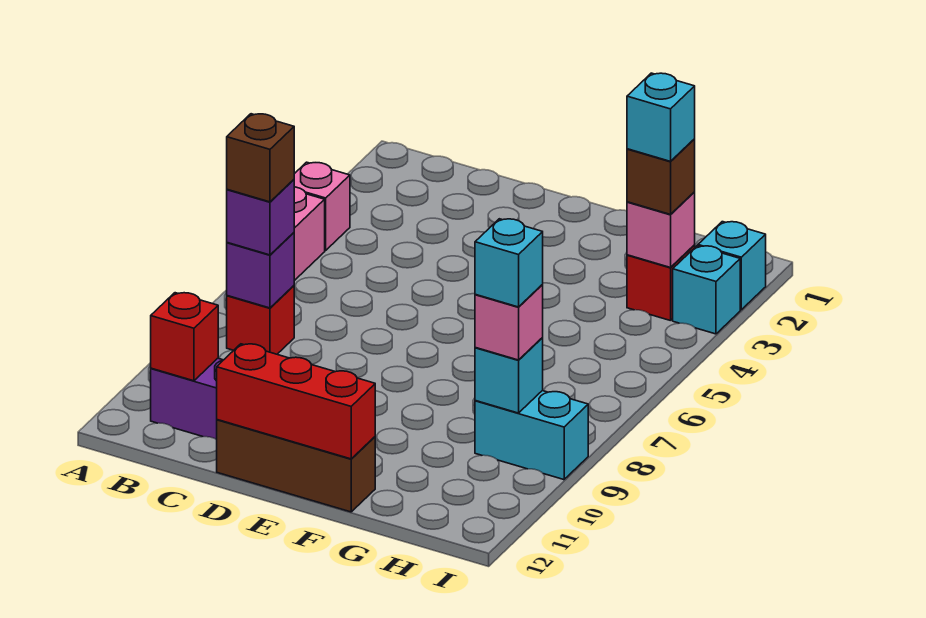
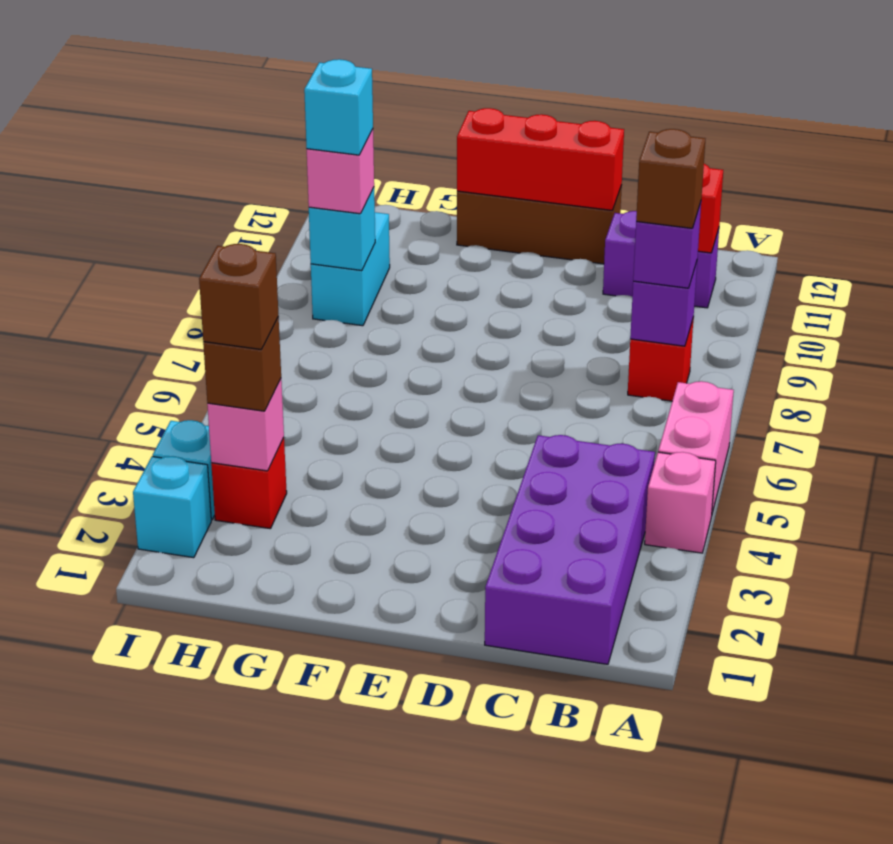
none -> purple 2x4 brick [485,435,655,664]
cyan 1x1 brick [627,73,695,161] -> brown 1x1 brick [199,244,279,349]
cyan 1x2 brick [475,391,588,480] -> cyan 1x2 brick turned to [311,212,390,326]

